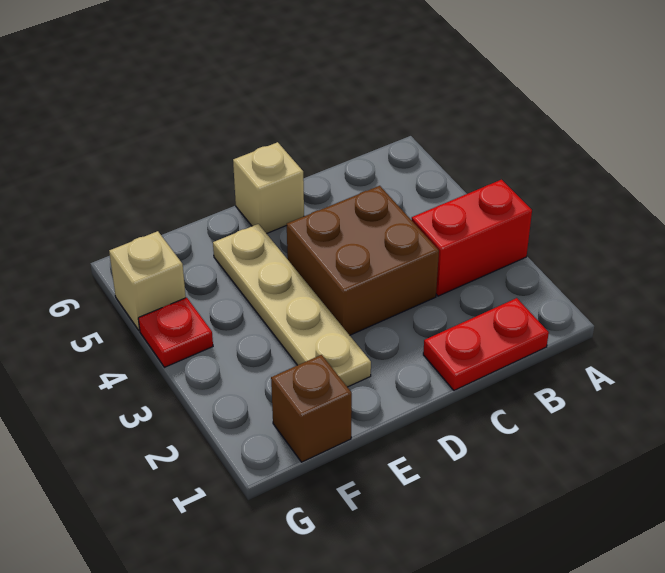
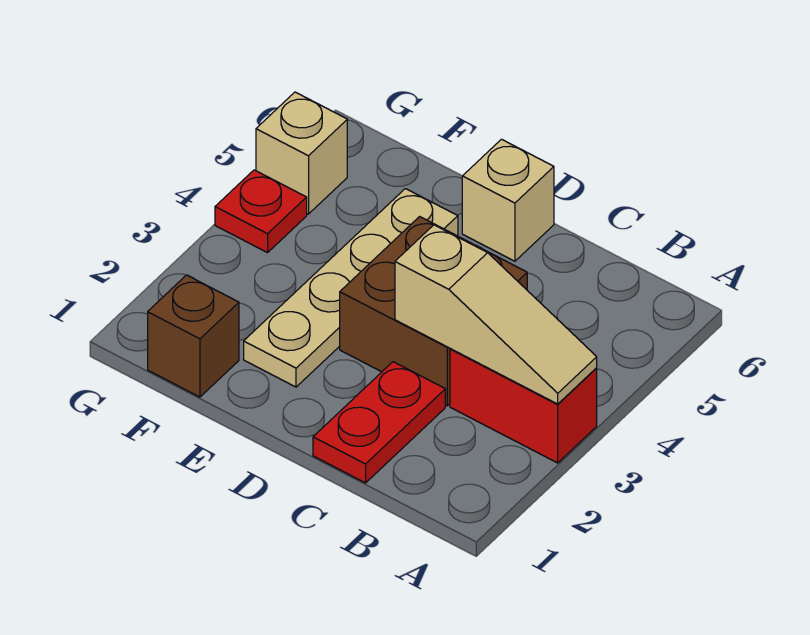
none -> tan 1x3 slope [395,225,597,404]
red 1x2 plate [423,298,549,390] -> red 1x2 plate turned to [313,362,445,483]

